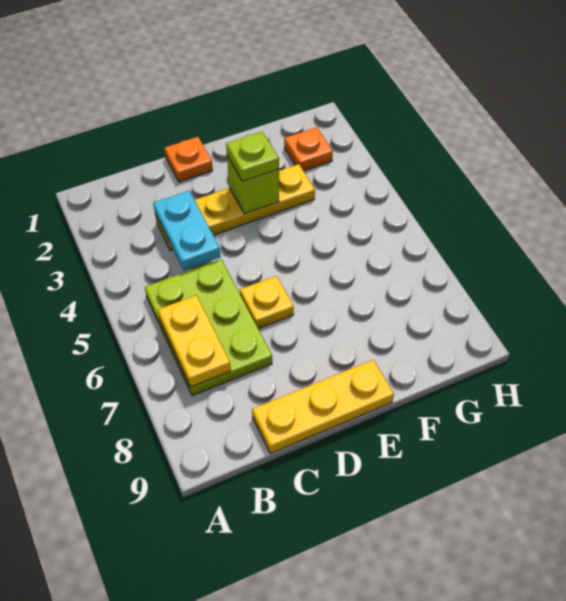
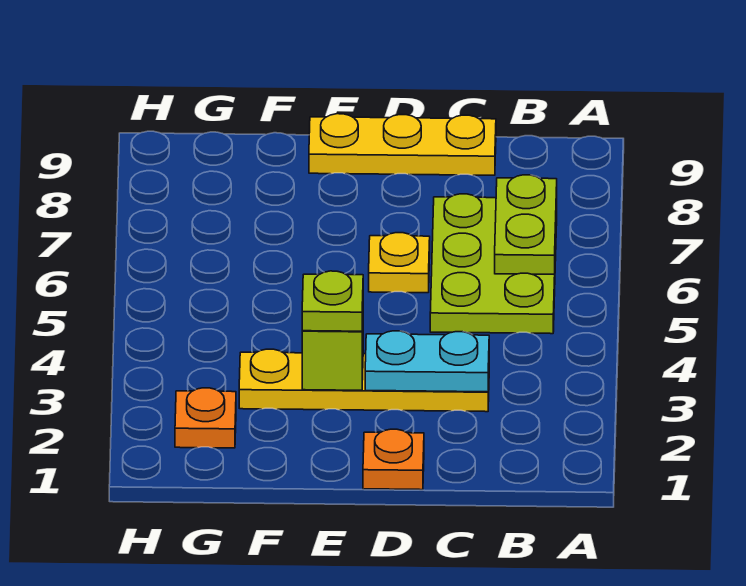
yellow 1x2 plate [158,295,231,387] -> lime 1x2 plate [495,175,557,274]
cyan 1x2 plate [153,191,220,270] -> cyan 1x2 plate turned to [365,331,489,392]

